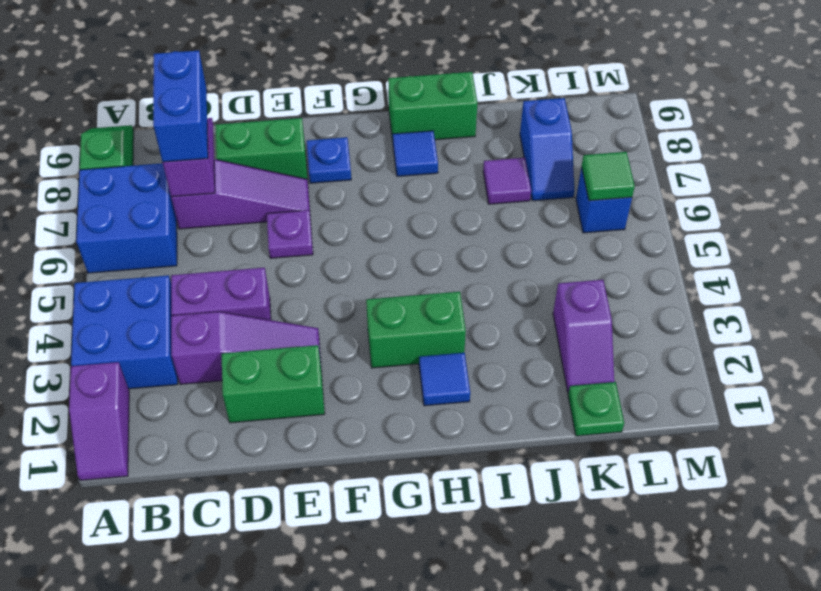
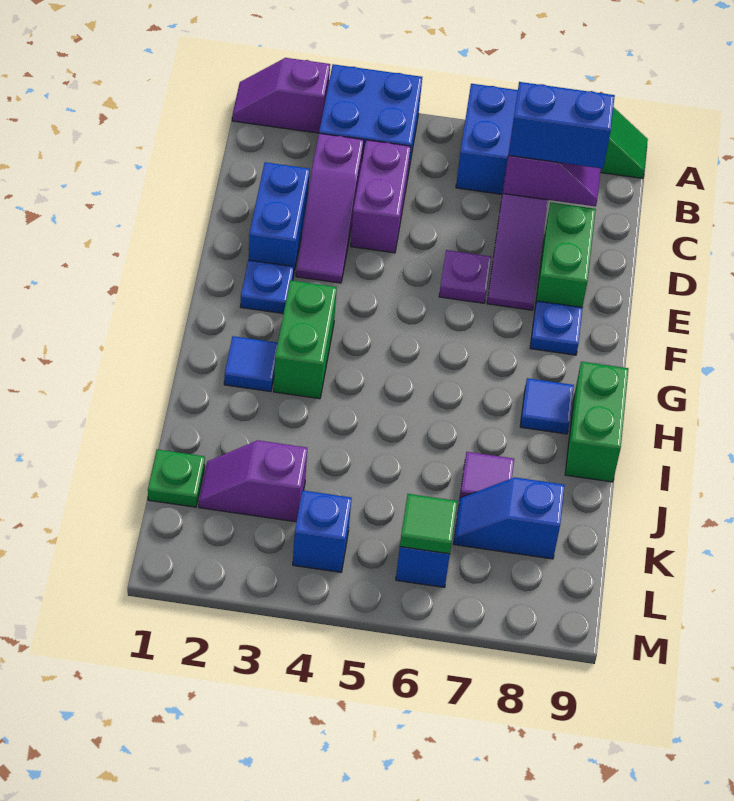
green 1x2 brick [222,345,325,423] -> blue 1x2 brick [249,162,310,276]
none -> blue 1x1 plate [241,260,294,314]
none -> blue 1x1 brick [293,490,352,572]

